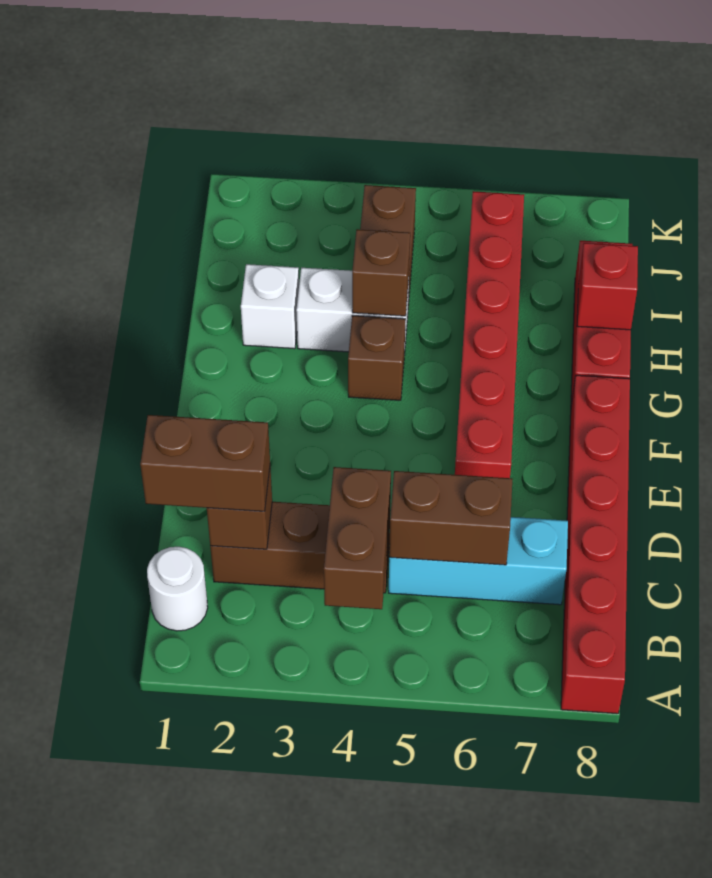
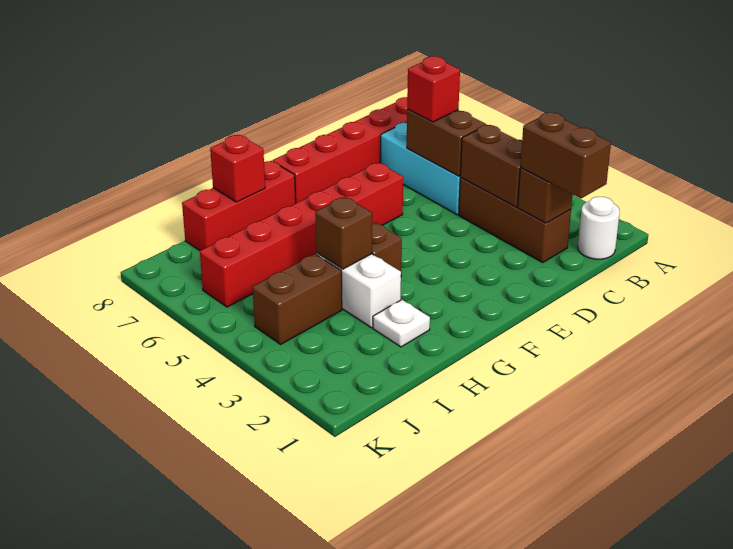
brown 1x2 brick [324,467,391,609] -> brown 1x2 brick turned to [460,125,522,207]
none -> red 1x1 brick [407,56,460,122]
white 1x1 brick [241,264,299,349] -> white 1x1 plate [373,300,430,347]

